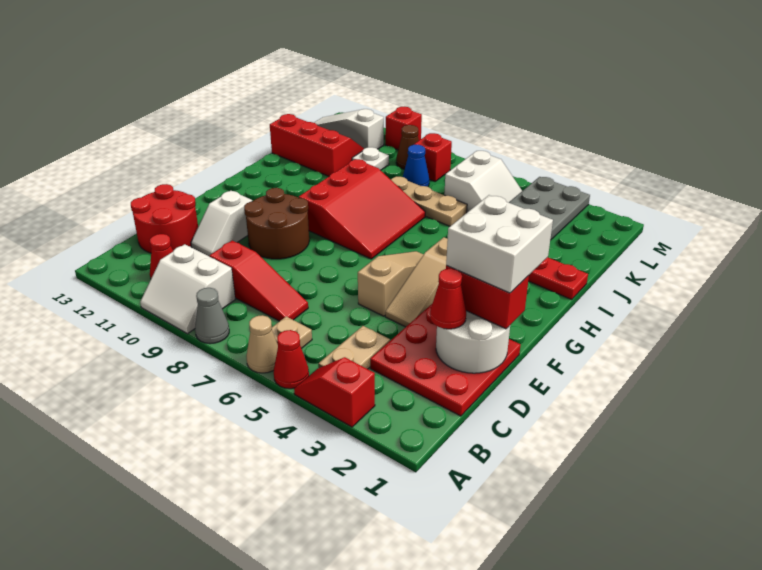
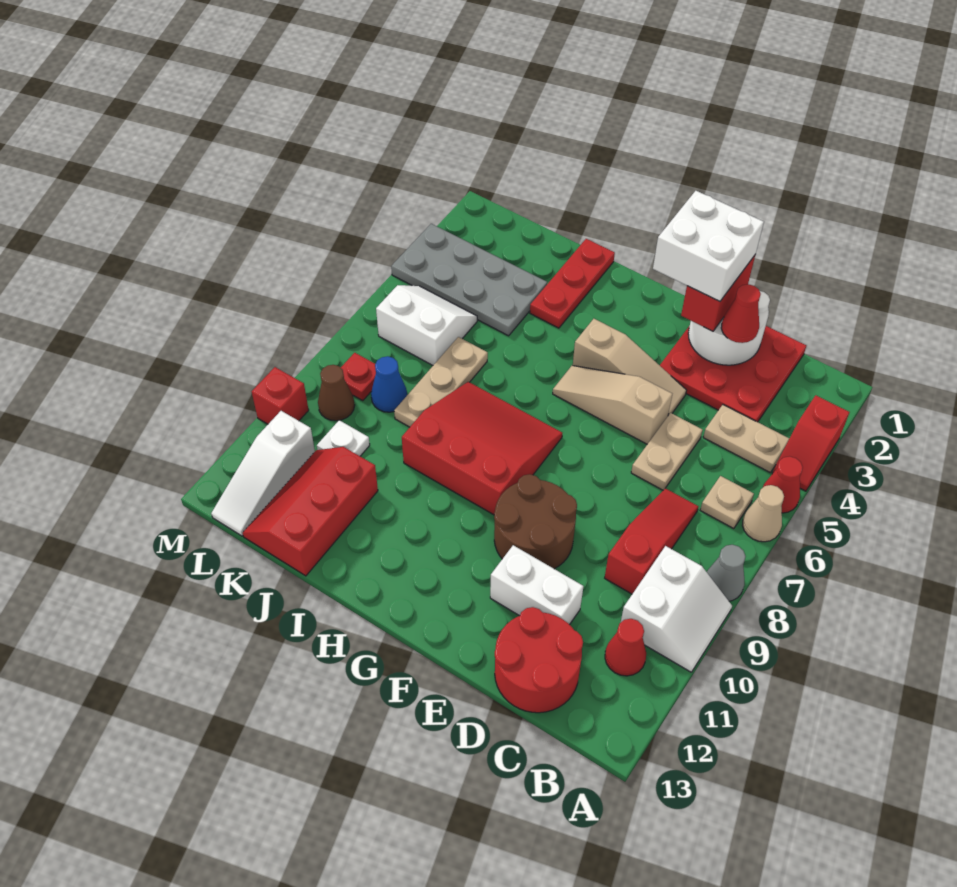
none -> tan 1x2 plate [631,413,703,490]
white 1x2 slope [191,191,252,257] -> white 1x2 brick [490,545,583,625]
red 1x1 brick [414,133,452,181] -> red 1x1 plate [341,353,376,401]

